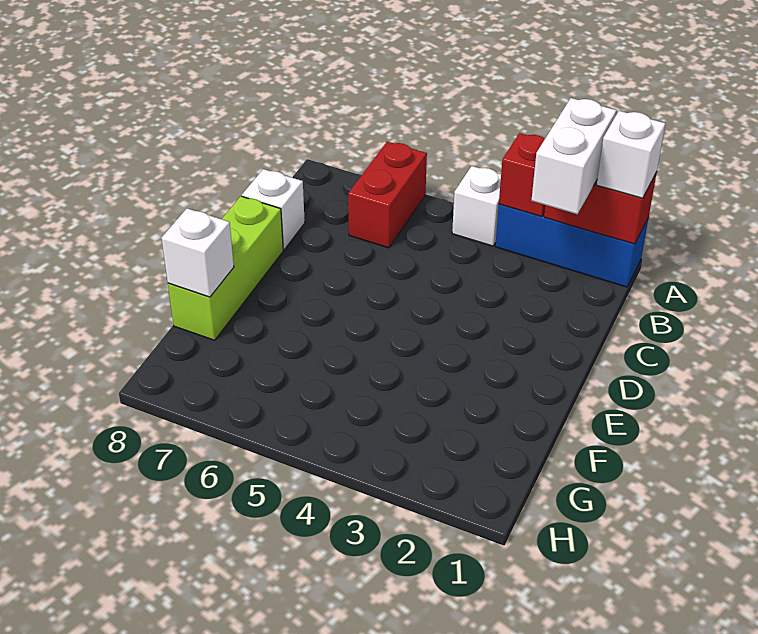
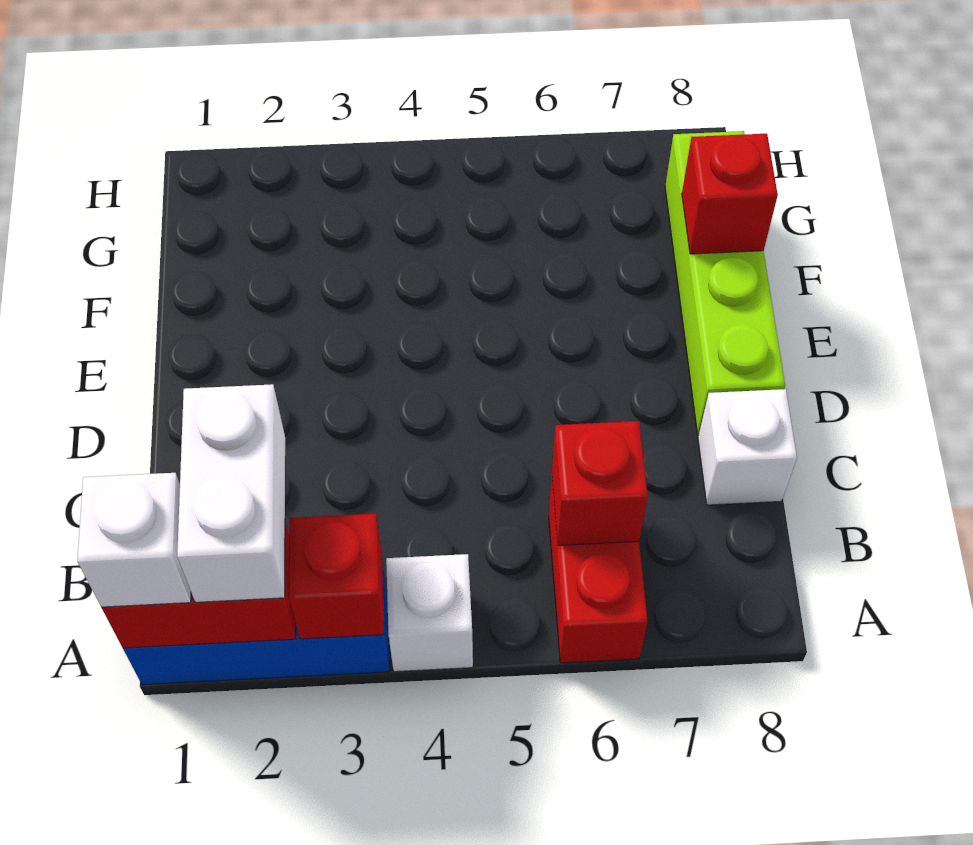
none -> red 1x1 brick [552,421,648,545]
lime 1x3 brick [168,196,283,340] -> lime 1x4 brick [665,131,785,435]
white 1x1 brick [162,208,234,297] -> red 1x1 brick [682,134,778,254]

